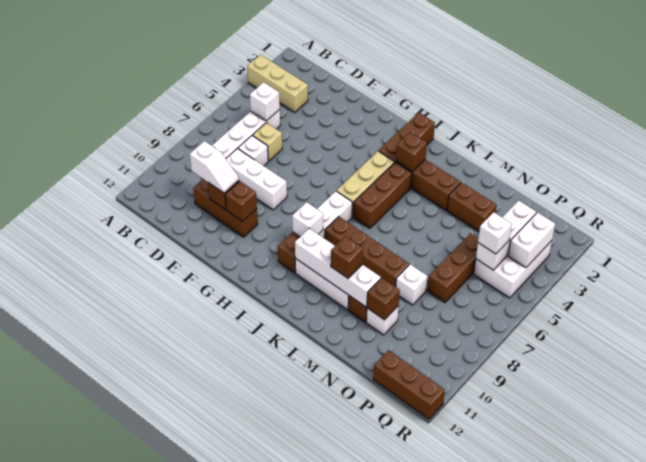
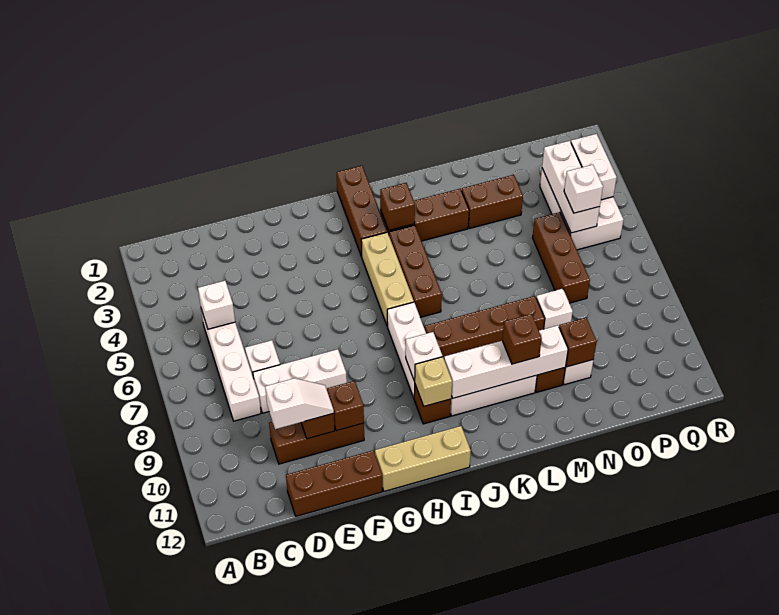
tan 1x3 brick [247,55,308,112] -> tan 1x3 brick moved to [375,426,471,491]
tan 1x1 brick [253,123,282,161] -> tan 1x1 brick moved to [414,357,452,406]
brown 1x3 brick [373,350,445,419] -> brown 1x3 brick moved to [286,451,382,516]

